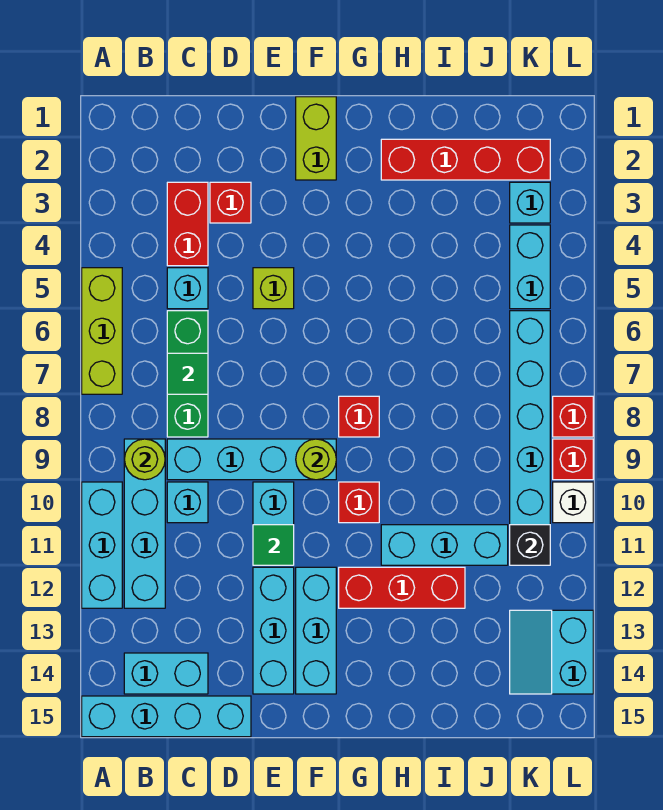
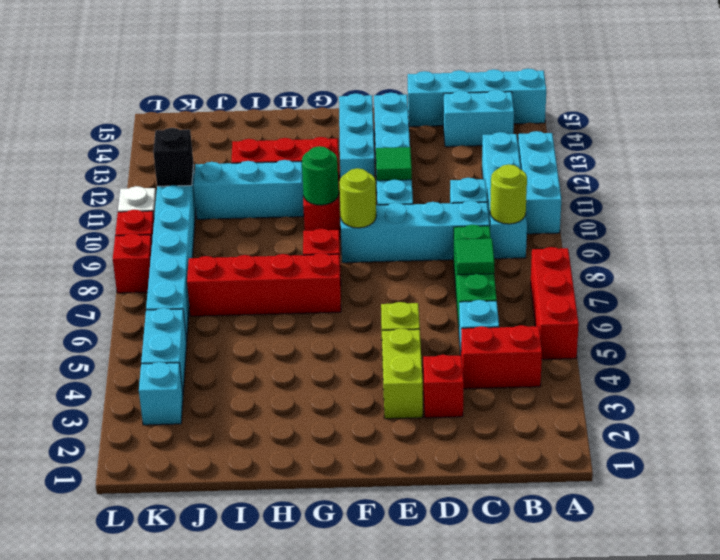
lime 1x3 brick [82,268,122,394] -> red 1x3 brick [531,247,579,359]
red 1x2 brick [167,182,208,266] -> red 1x2 brick turned to [461,325,542,389]
lime 1x2 brick [296,97,336,180] -> lime 1x2 brick moved to [382,328,423,419]
none -> green 1x1 round brick [302,146,339,205]
red 1x4 brick [381,139,550,180] -> red 1x4 brick moved to [187,253,341,316]
cyan 2x2 slope [510,610,593,694] -> none

